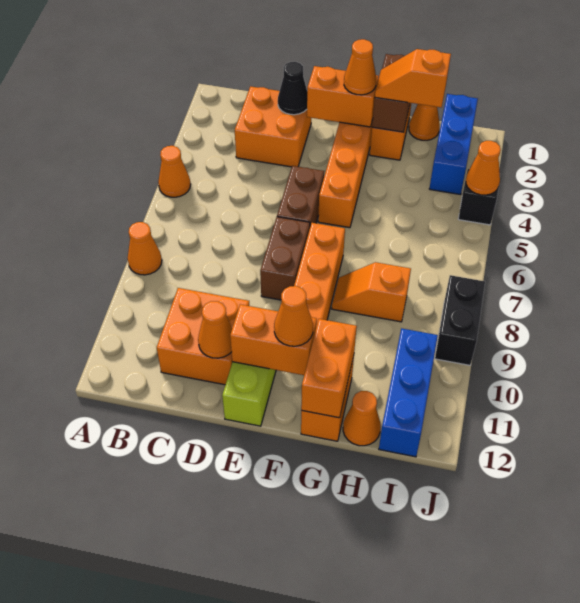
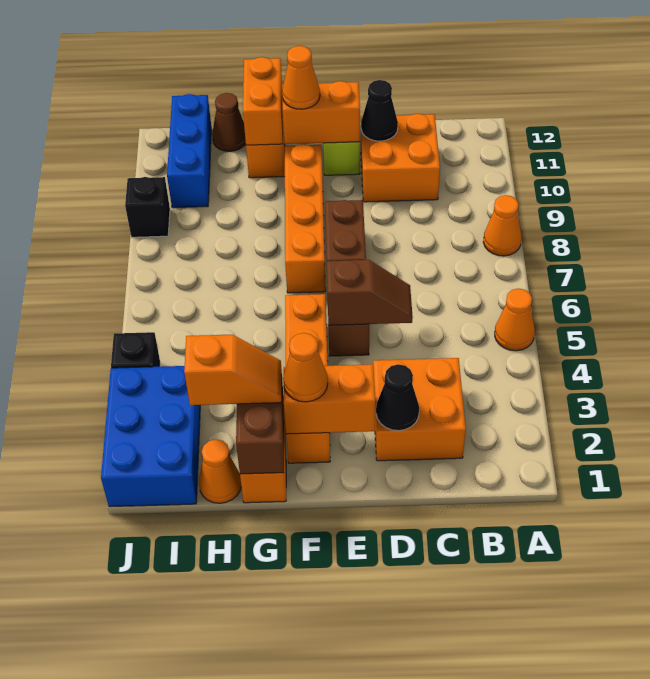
none -> brown 1x2 slope [327,260,413,325]
orange 1x1 cone [198,301,232,358] -> black 1x1 cone [361,80,398,141]
orange 1x2 slope [332,262,411,322] -> none
orange 1x1 cone [343,391,381,446] -> brown 1x1 cone [212,93,246,151]
blue 1x3 brick [429,94,478,195] -> blue 2x3 brick [101,366,200,507]
orange 1x1 cone [466,141,501,195] -> none
black 1x2 brick [435,275,485,365] -> black 1x1 brick [125,177,170,237]

